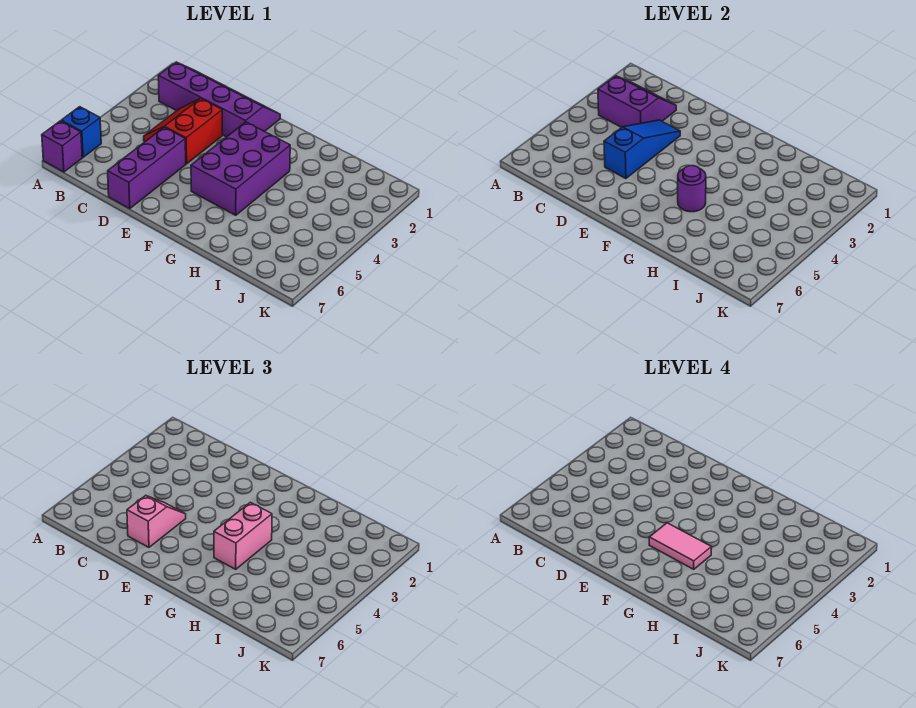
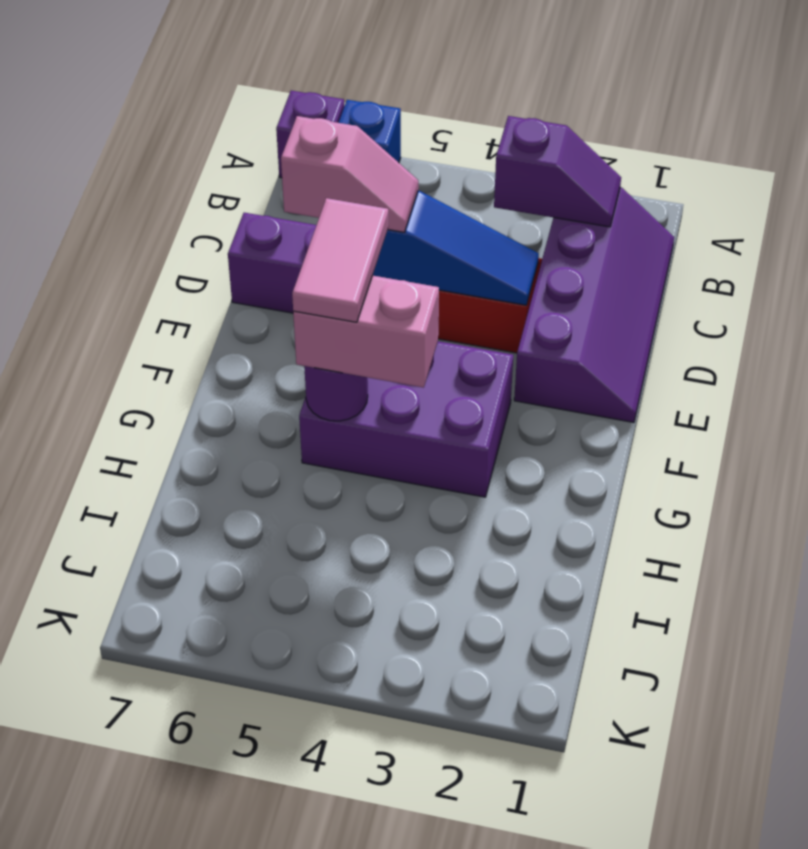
purple 2x2 slope [598,76,676,127] -> purple 1x2 slope [494,116,621,227]

